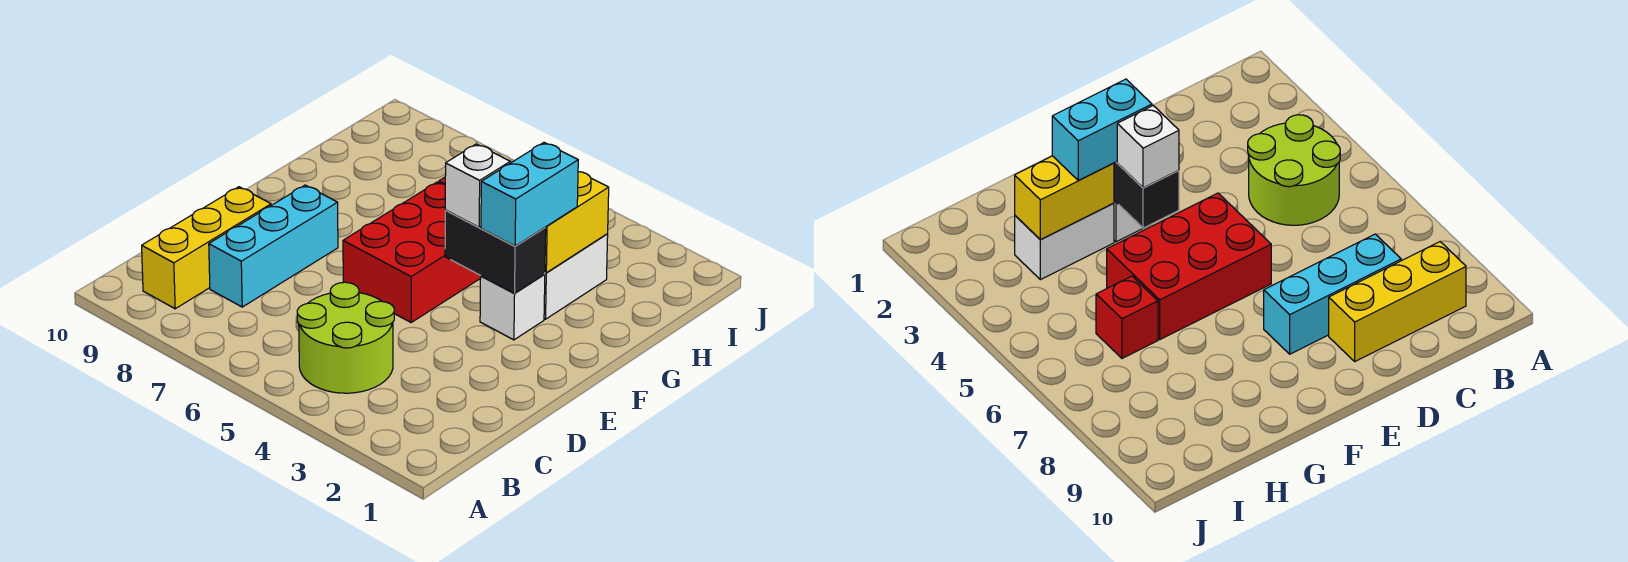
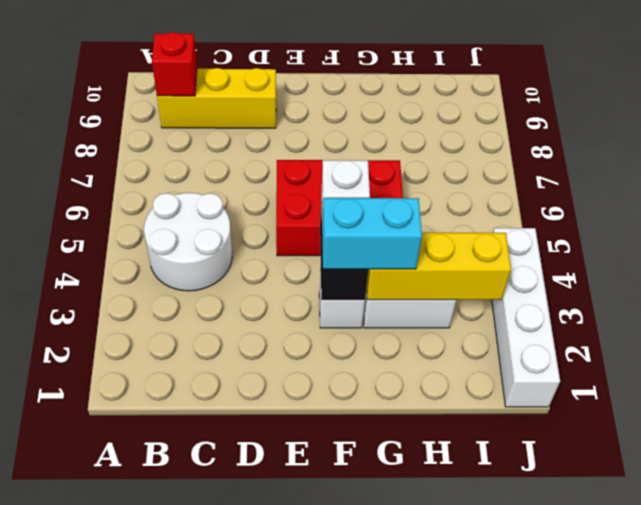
lime 2x2 round brick [297,282,394,393] -> white 2x2 round brick [144,193,232,291]
cyan 1x3 brick [209,185,338,307] -> none
yellow 1x2 brick [545,172,609,273] -> yellow 1x3 brick [367,233,511,300]
red 1x1 brick [1096,276,1158,358] -> red 1x1 brick moved to [152,32,197,96]
none -> white 1x4 brick [492,228,560,407]

